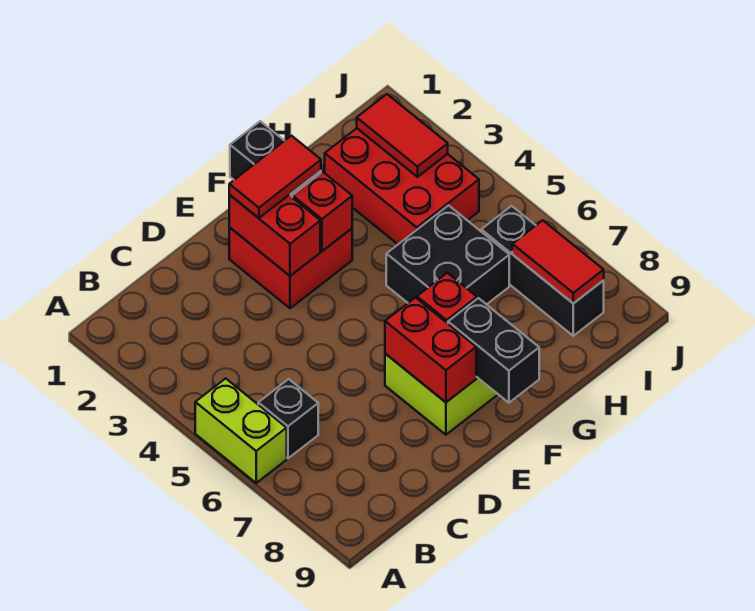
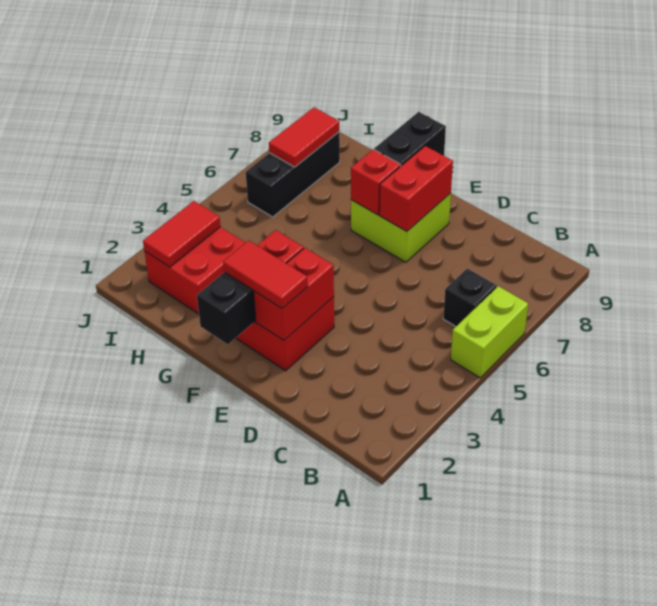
black 2x2 brick [386,205,509,305] -> none
red 2x3 brick [325,128,479,244] -> red 2x2 brick [145,227,246,314]

